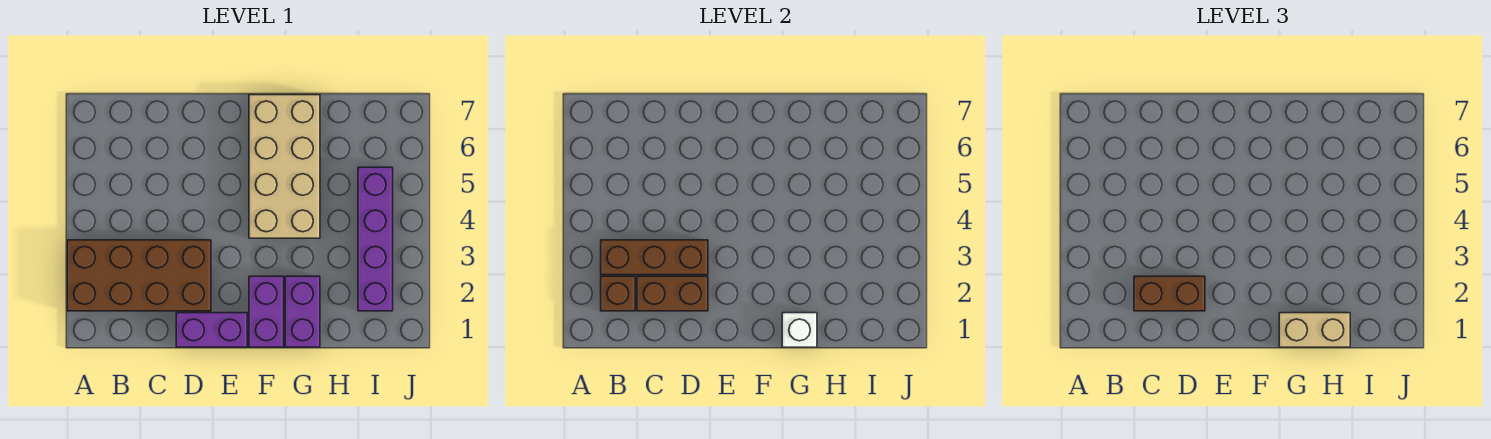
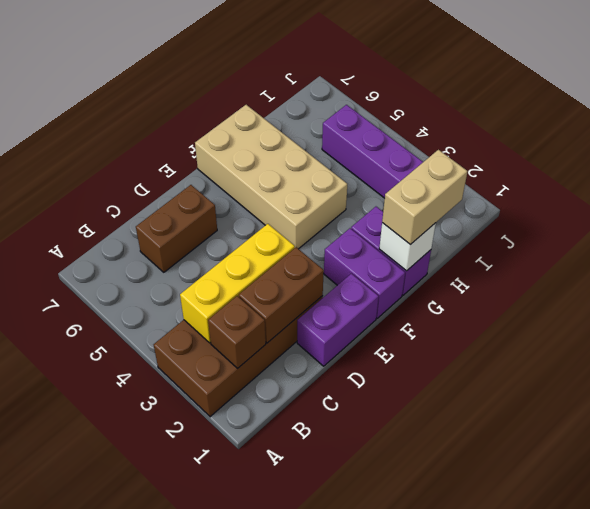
brown 1x3 brick [601,240,708,275] -> yellow 1x3 brick [180,224,295,343]
brown 1x2 brick [1134,276,1205,311] -> brown 1x2 brick moved to [136,185,217,272]

